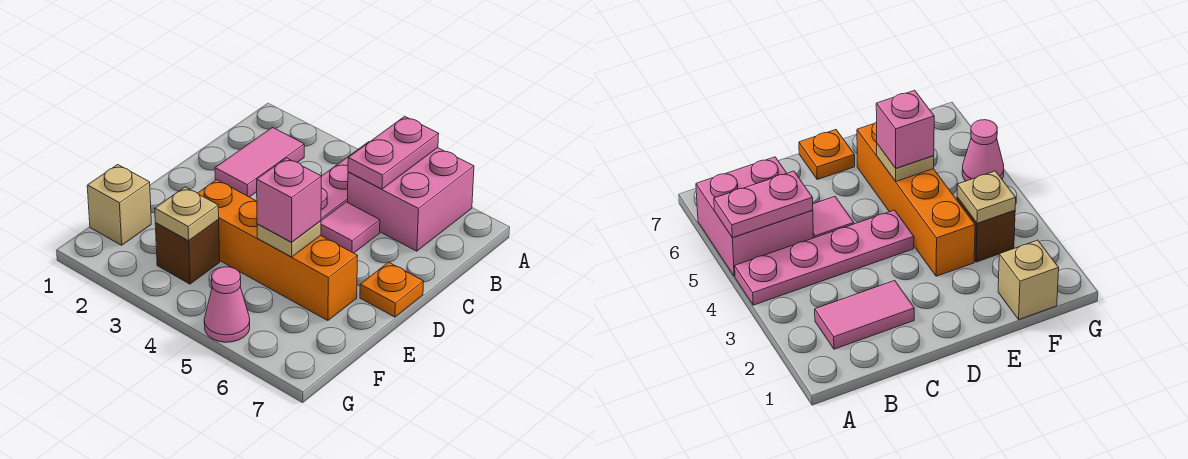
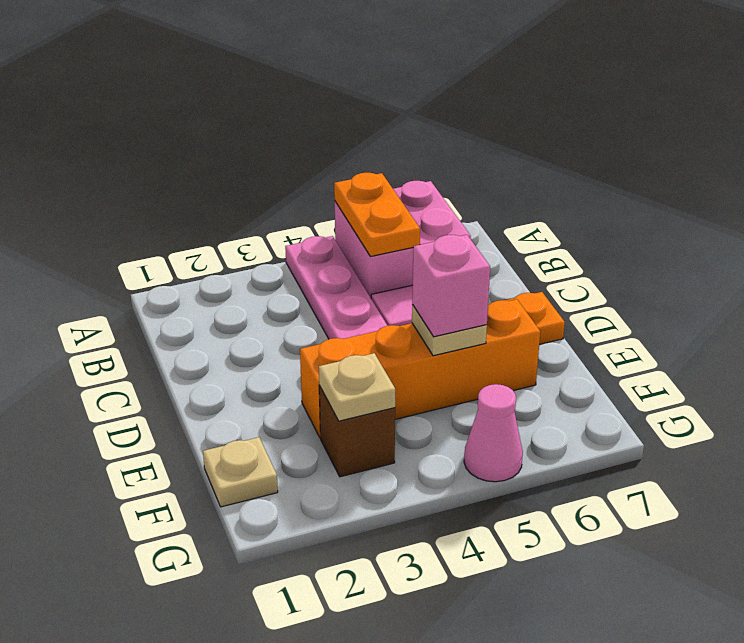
pink 1x2 plate [348,116,439,189] -> orange 1x2 plate [334,173,420,257]
pink 1x2 tile [215,127,304,197] -> none
tan 1x1 brick [87,165,151,245] -> tan 1x1 plate [203,437,278,507]

